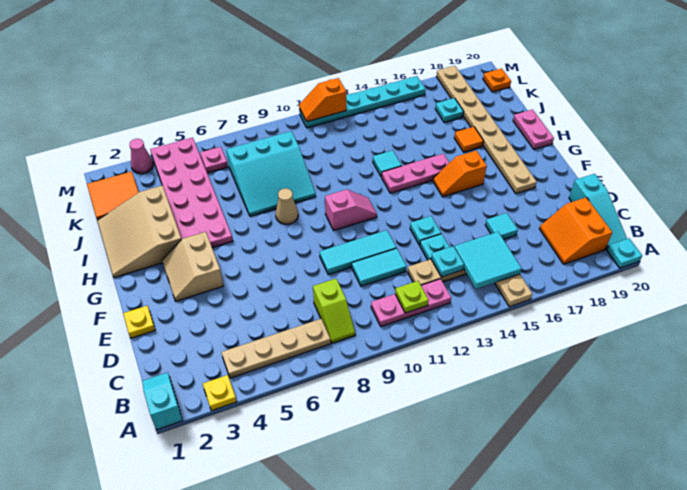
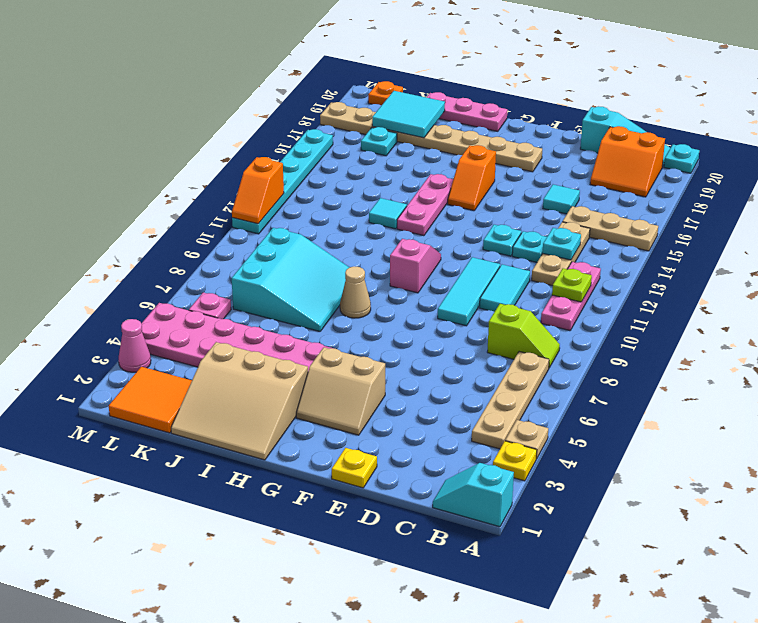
none -> tan 1x1 plate [505,420,548,459]
cyan 2x2 tile [454,232,522,289] -> cyan 2x2 tile moved to [372,91,445,138]
pink 1x2 plate [513,109,554,149] -> pink 1x3 plate [426,92,507,131]
orange 1x1 tile [454,127,484,152] -> none

